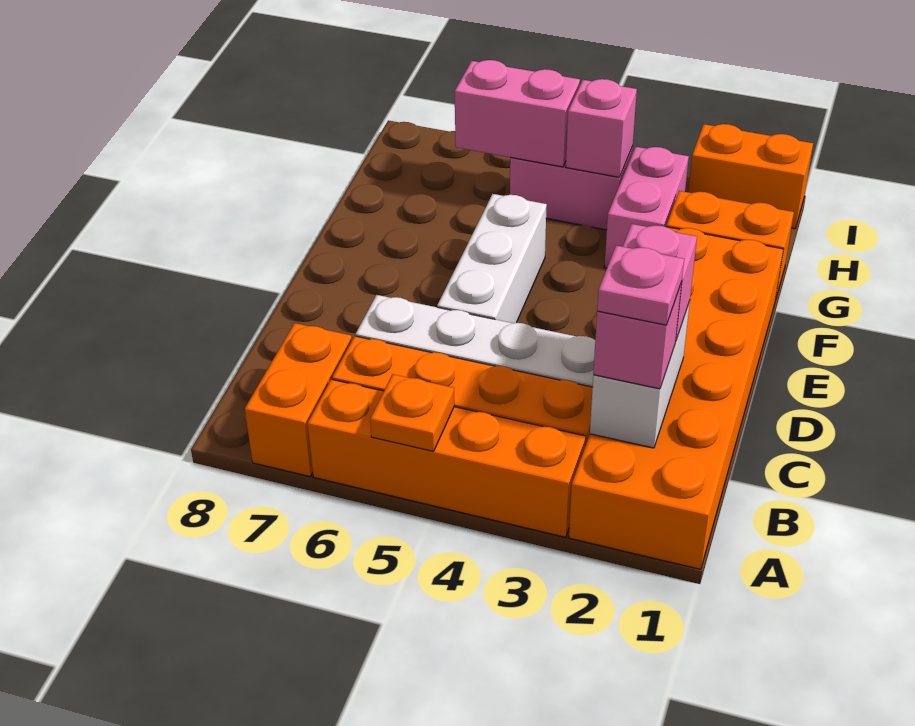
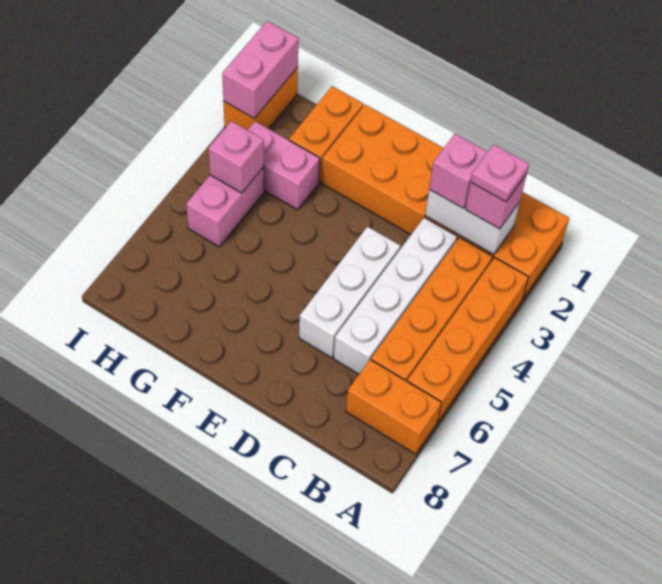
orange 1x1 plate [370,374,454,451] -> none
white 1x3 brick [437,194,547,323] -> white 1x3 brick turned to [299,227,400,358]
pink 1x2 brick [455,60,580,167] -> pink 1x2 brick moved to [222,21,299,119]

